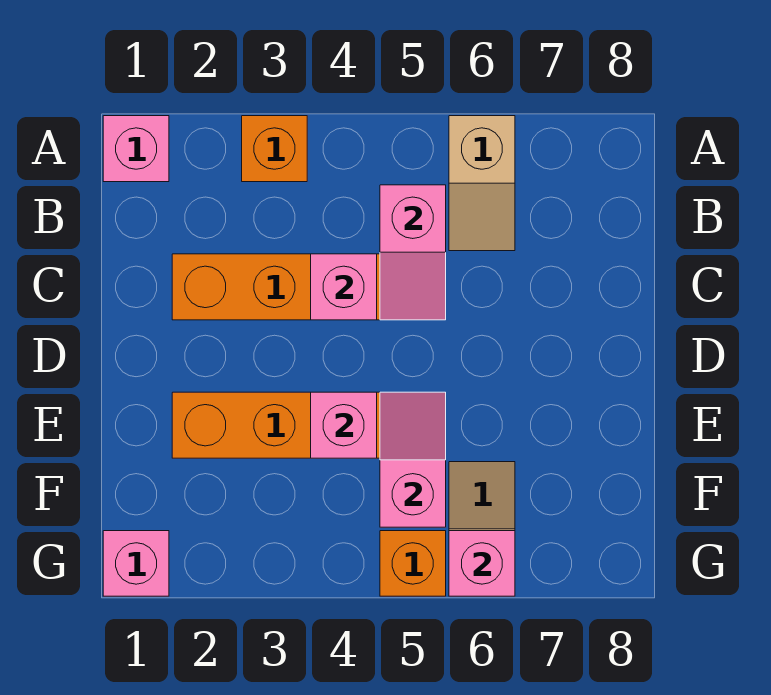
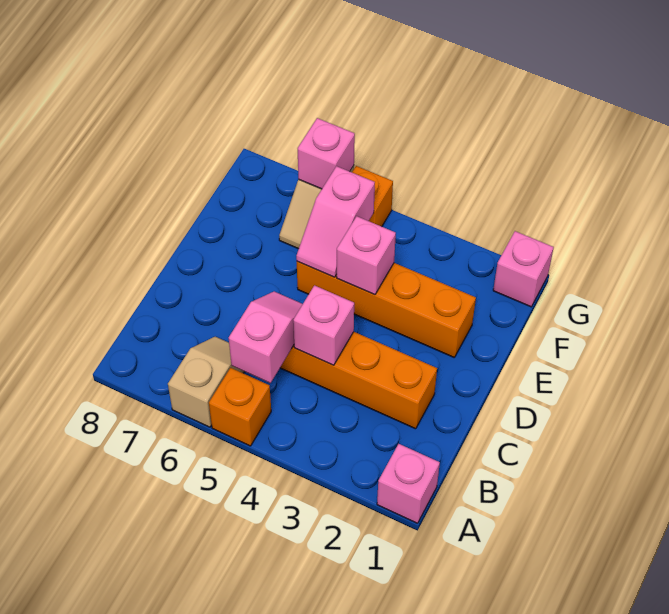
orange 1x1 brick [242,116,307,182] -> orange 1x1 brick moved to [209,368,271,446]

